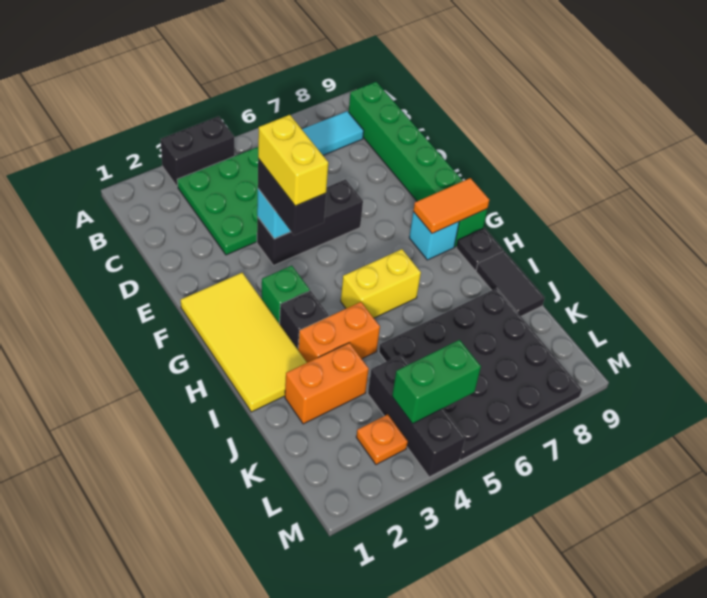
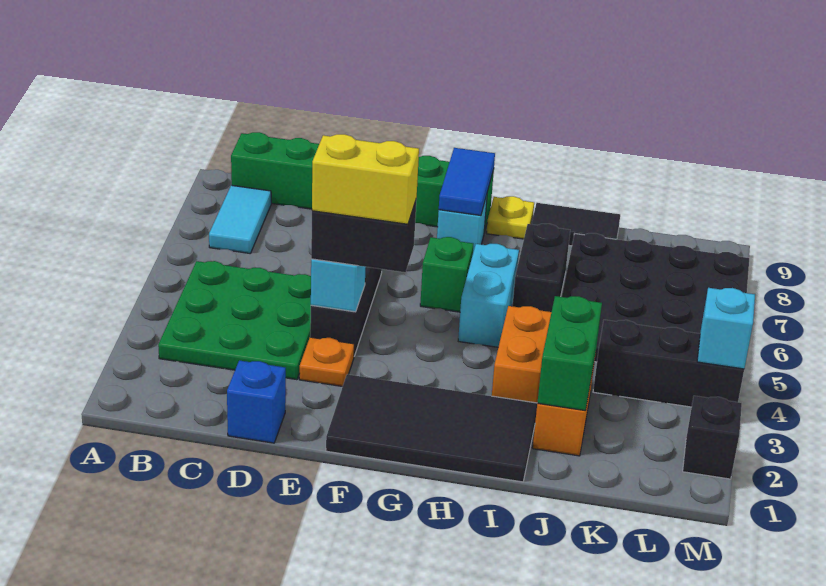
black 1x2 brick [161,116,234,187] -> black 1x2 brick moved to [512,224,570,312]
none -> blue 1x1 brick [227,360,286,443]
yellow 2x4 tile [181,273,307,412] -> black 2x4 tile [326,374,537,482]
green 1x1 brick [262,266,310,324] -> green 1x1 brick moved to [420,237,473,312]
orange 1x2 tile [413,178,489,234] -> blue 1x2 tile [439,148,495,216]
black 1x1 brick [280,291,329,349] -> black 1x1 brick moved to [683,396,742,479]
yellow 1x2 brick [341,249,421,318] -> cyan 1x2 brick [458,244,519,347]
black 1x1 plate [456,228,503,270] -> yellow 1x1 plate [486,196,534,239]
orange 1x1 plate [356,414,408,465] -> orange 1x1 plate moved to [299,337,354,387]
green 1x2 brick [392,340,481,424] -> green 1x2 brick moved to [537,296,602,411]
none -> cyan 1x1 brick [697,288,755,369]

